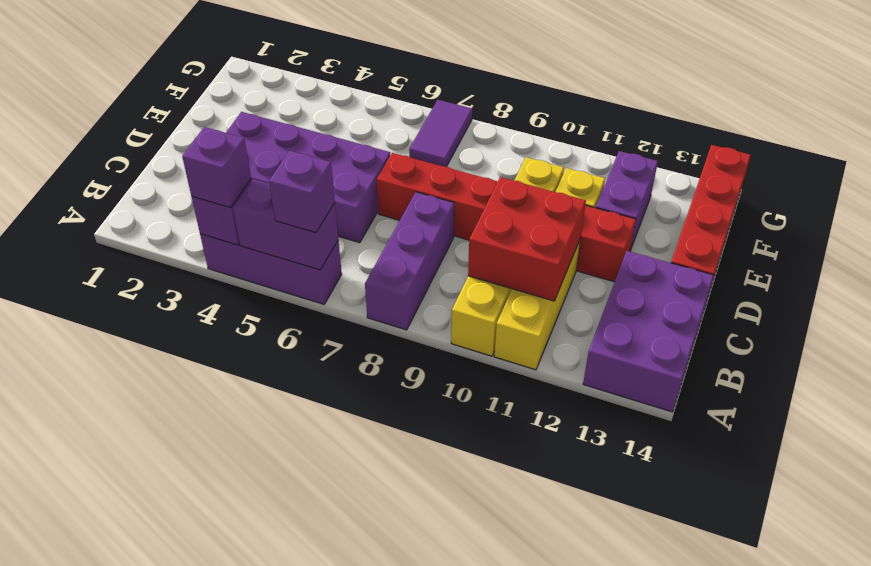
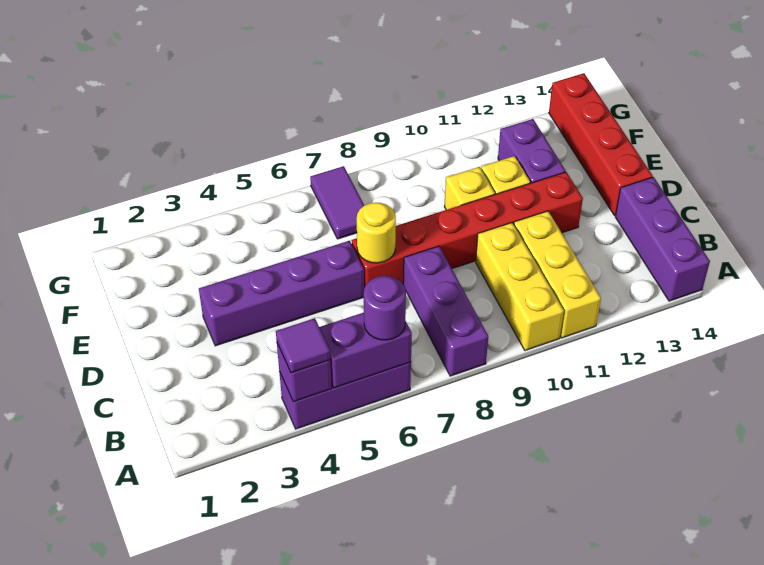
purple 1x1 brick [182,127,251,207] -> purple 1x1 tile [276,318,330,373]
purple 1x1 brick [269,151,335,233] -> purple 1x1 round brick [364,276,406,340]
purple 2x3 brick [583,251,714,412] -> purple 1x3 brick [615,177,710,301]
red 2x2 brick [468,177,586,301] -> none
purple 2x4 brick [226,112,390,243] -> purple 1x4 brick [199,241,364,346]
none -> yellow 1x1 round brick [357,203,396,263]

